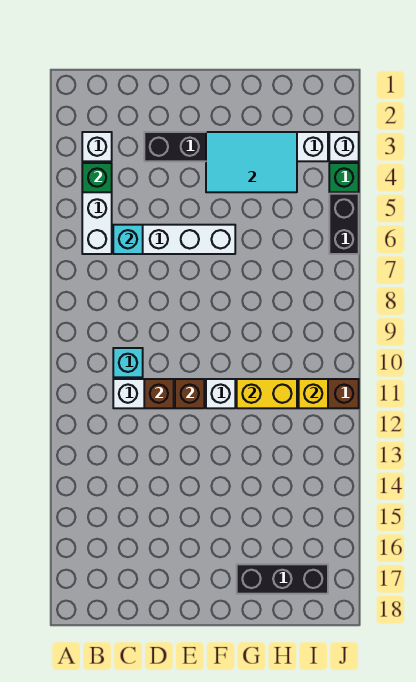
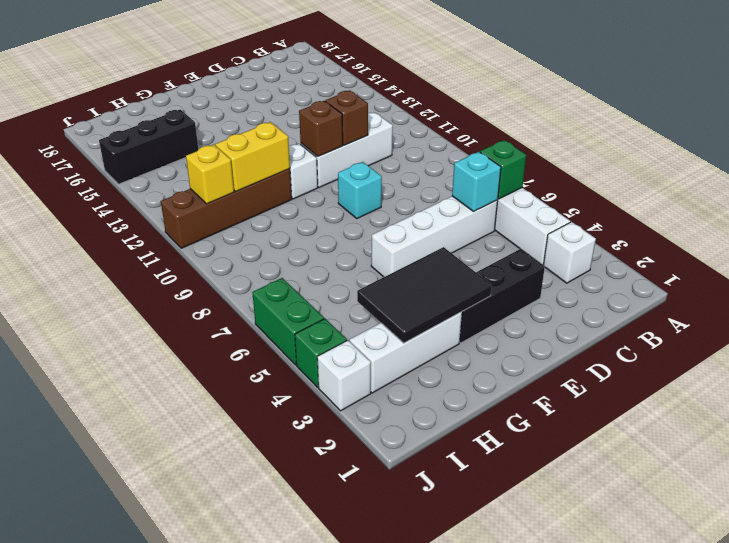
green 1x1 brick [82,163,112,192] -> green 1x1 brick moved to [480,140,526,199]
cyan 1x1 brick [113,348,143,377] -> cyan 1x1 brick moved to [338,162,382,218]
cyan 2x3 tile [206,132,297,192] -> black 2x3 tile [357,247,492,343]
black 1x3 brick [237,564,328,594] -> black 1x3 brick moved to [99,109,198,184]
black 1x2 brick [329,194,359,254] -> green 1x2 brick [252,278,324,365]

